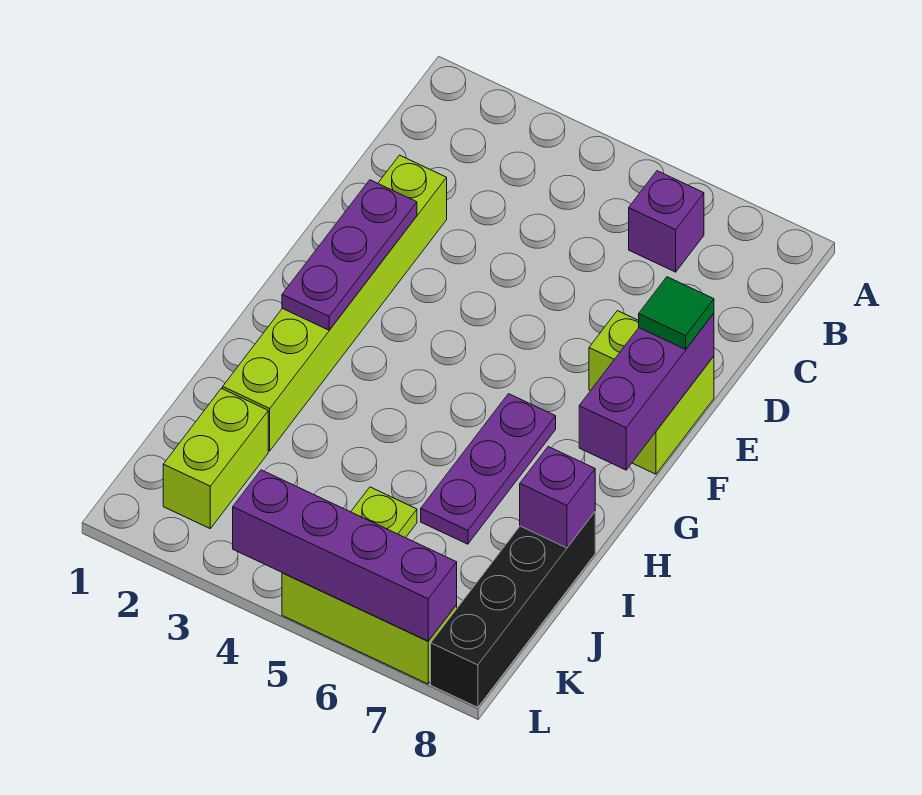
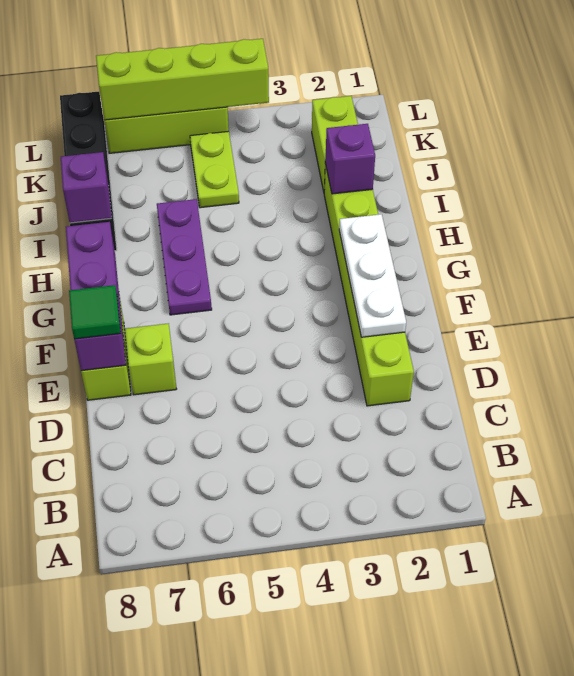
purple 1x1 brick [629,171,704,272] -> purple 1x1 brick moved to [325,124,375,194]
purple 1x3 plate [282,180,417,330] -> white 1x3 plate [339,214,406,337]
purple 1x4 brick [233,470,457,641] -> lime 1x4 brick [96,39,269,120]

